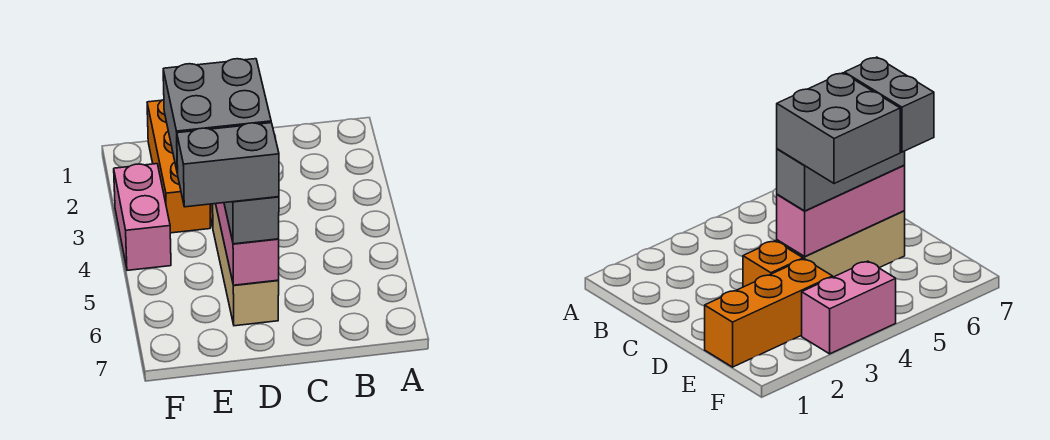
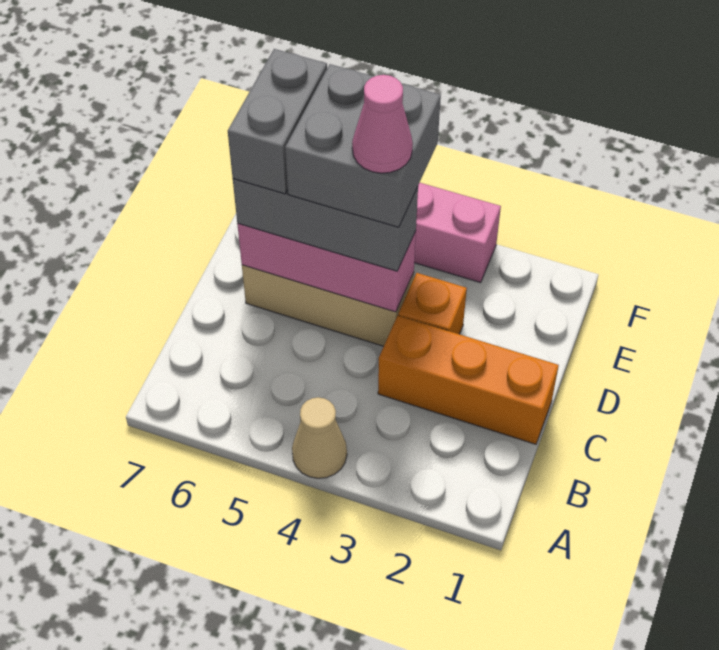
none -> tan 1x1 cone [292,397,347,478]
none -> pink 1x1 cone [352,75,413,173]
orange 1x3 brick [147,100,210,233] -> orange 1x3 brick moved to [378,316,559,444]

